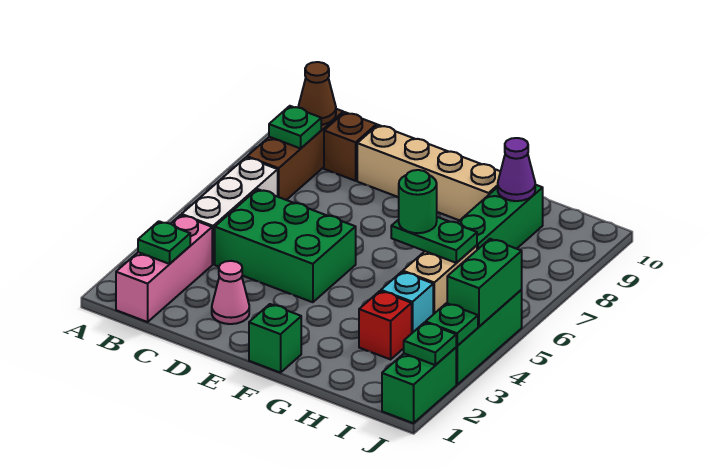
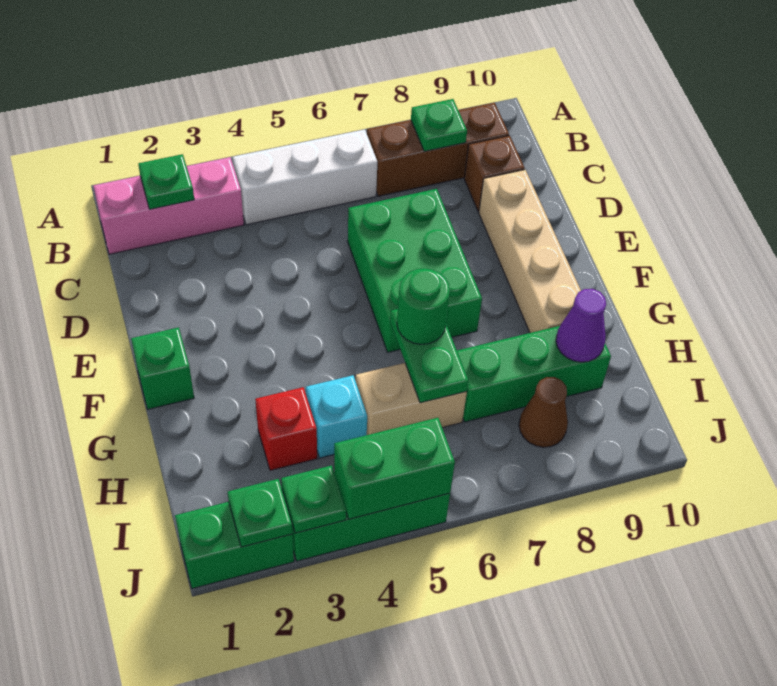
brown 1x1 cone [298,62,336,125] -> brown 1x1 cone moved to [519,377,568,447]
green 2x3 brick [215,189,356,302] -> green 2x3 brick moved to [348,189,482,352]
pink 1x1 cone [212,261,249,324] -> none

